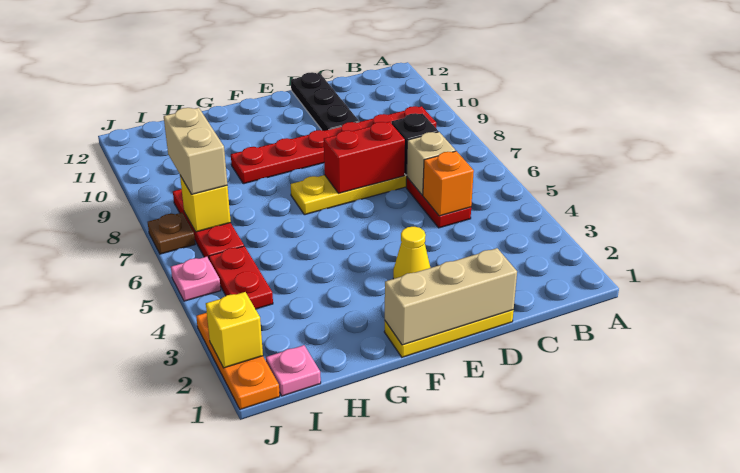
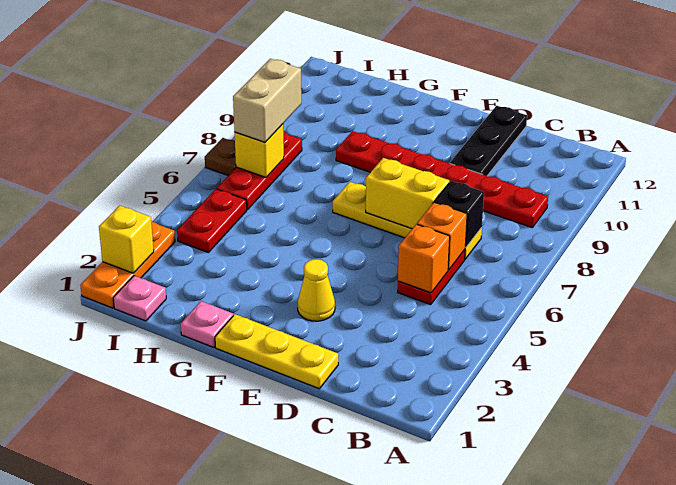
tan 1x1 brick [407,132,456,195] -> orange 1x1 brick [417,202,467,270]
tan 1x3 brick [385,248,517,345] -> none
red 1x2 brick [324,122,405,193] -> yellow 1x2 brick [366,158,449,229]
pink 1x1 plate [171,257,221,301] -> pink 1x1 plate moved to [181,301,233,348]

